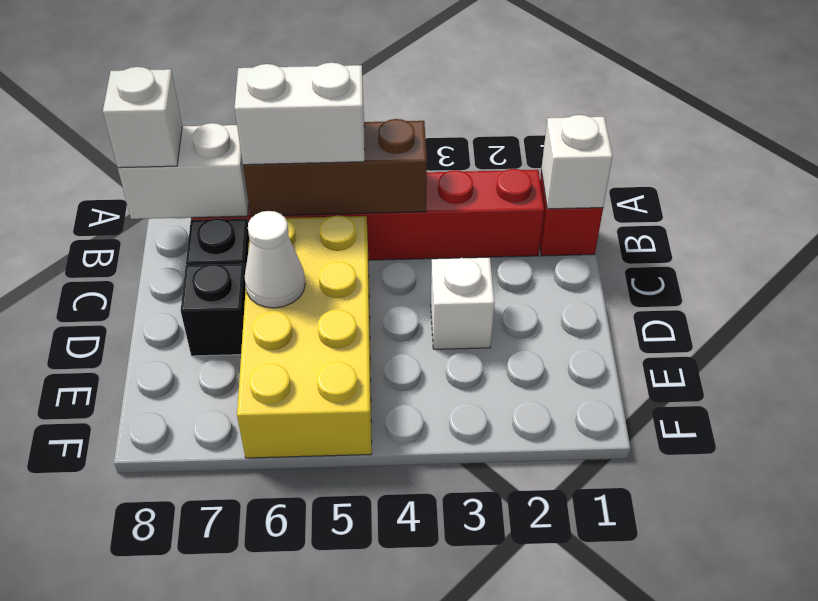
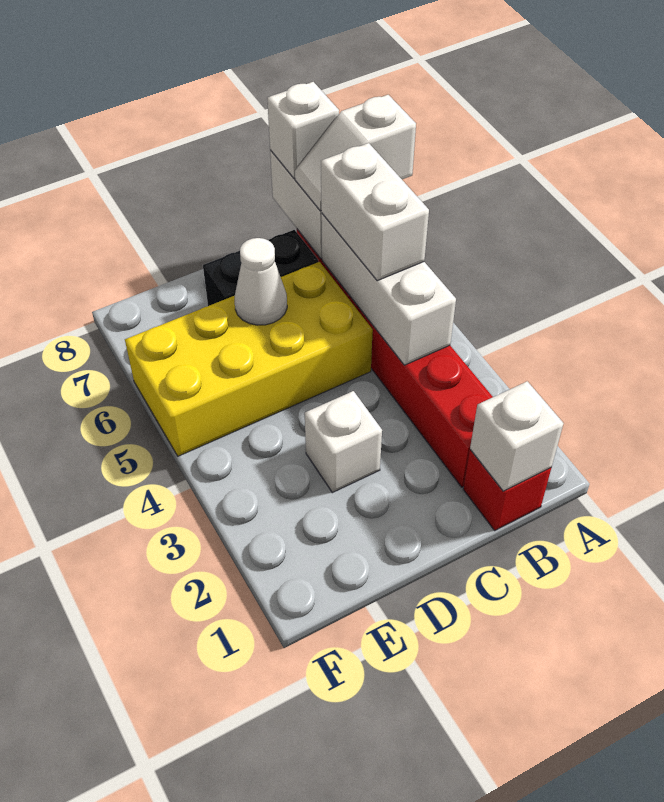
none -> white 1x2 slope [295,95,416,211]
brown 1x3 brick [243,119,427,216] -> white 1x3 brick [321,213,456,365]

